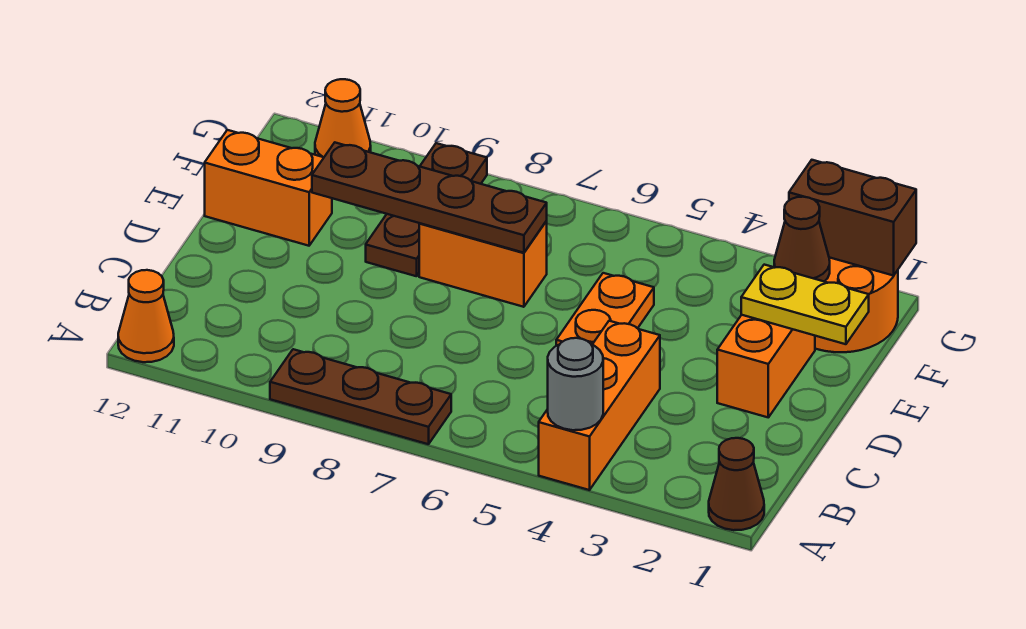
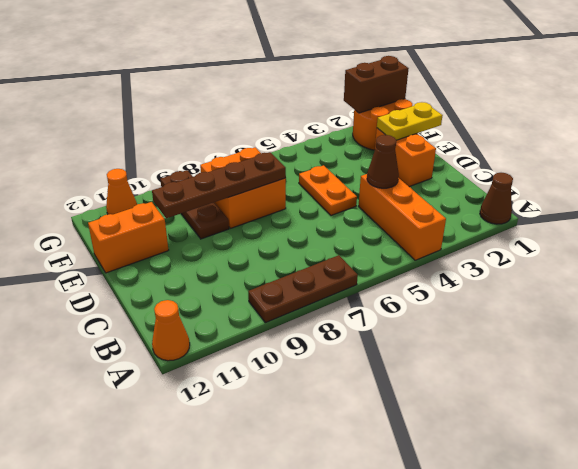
grey 1x1 round brick [548,338,603,430] -> none
orange 1x2 brick [419,221,547,307] -> orange 2x2 brick [200,147,286,228]
brown 1x1 cone [774,197,830,281] -> brown 1x1 cone moved to [367,135,399,188]

